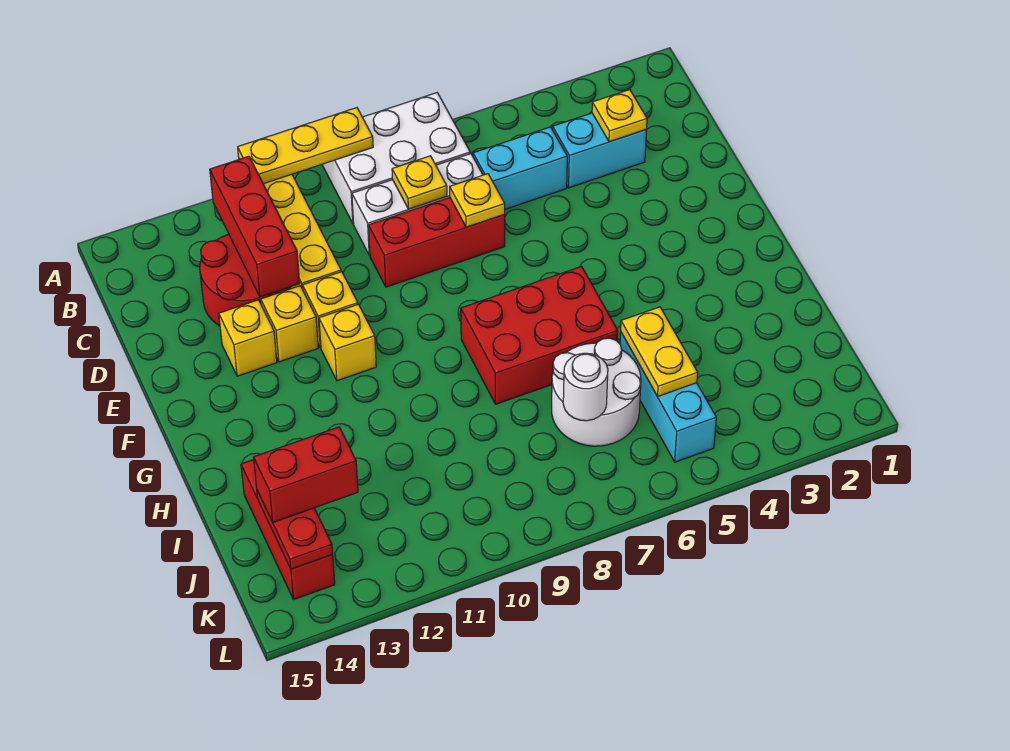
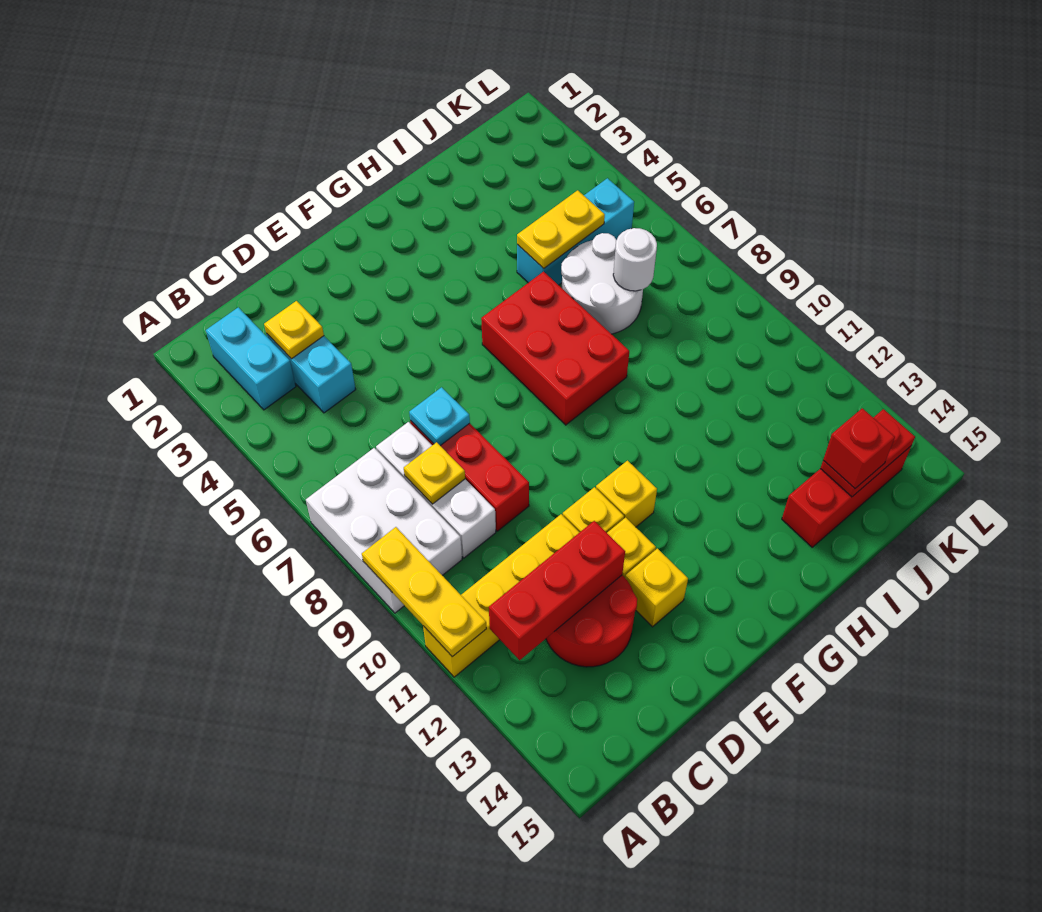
cyan 1x2 brick [473,127,567,209] -> cyan 1x2 brick moved to [206,307,296,410]
yellow 1x1 plate [450,174,505,227] -> cyan 1x1 plate [409,387,470,446]
red 1x2 brick [254,427,358,522] -> red 1x1 brick [823,408,895,488]

